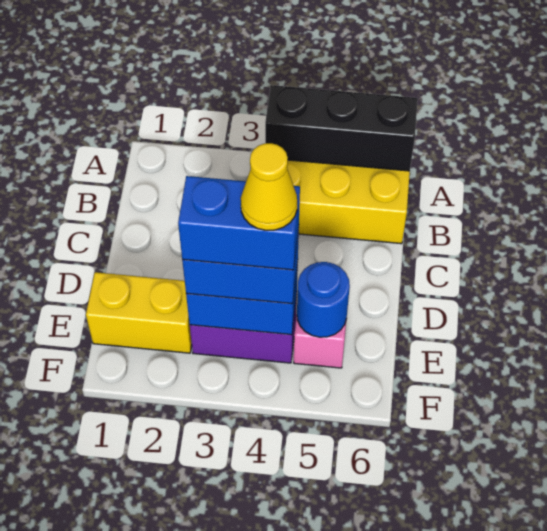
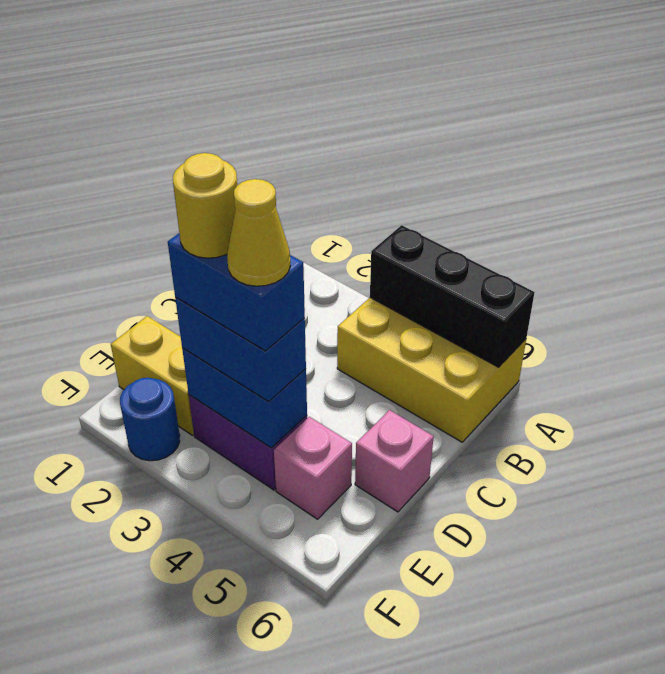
none -> pink 1x1 brick [355,410,434,512]
none -> yellow 1x1 round brick [173,153,237,258]
blue 1x1 round brick [297,262,350,337] -> blue 1x1 round brick moved to [120,378,180,461]

